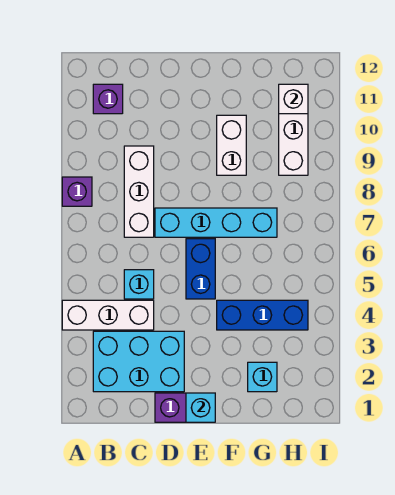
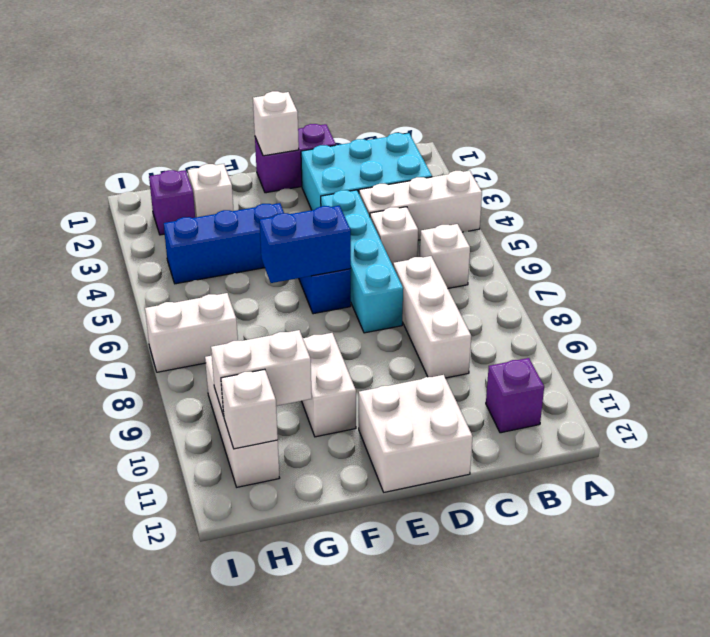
purple 1x1 brick [62,177,92,206] -> purple 1x1 brick moved to [149,170,195,235]
none -> white 1x1 brick [420,224,470,288]
cyan 1x1 brick [124,270,154,299] -> white 1x1 brick [370,207,418,265]
cyan 1x4 brick [155,208,277,237] -> cyan 1x4 brick turned to [321,190,403,333]
none -> white 2x2 brick [359,375,473,492]
cyan 1x1 brick [186,393,215,422] -> white 1x1 brick [253,91,299,156]
none -> blue 1x2 brick [259,206,351,283]
cyan 1x1 brick [248,362,277,392] -> white 1x1 brick [188,164,234,217]
none -> white 1x2 brick [211,330,312,416]
none -> white 1x2 brick [145,293,238,372]

